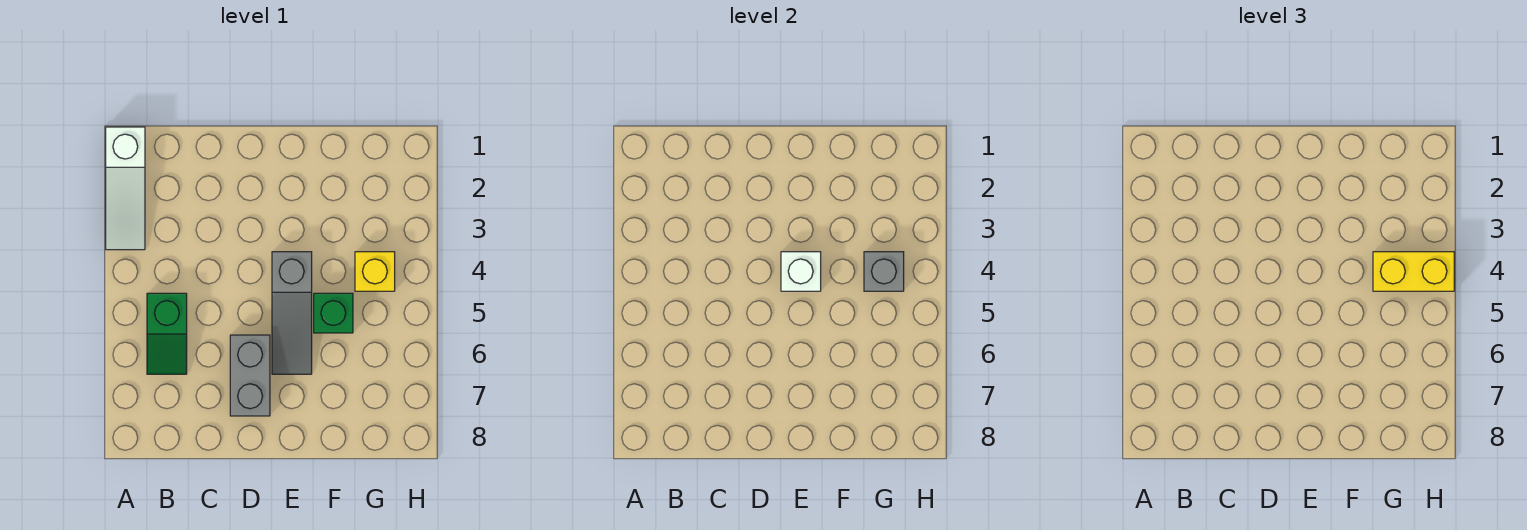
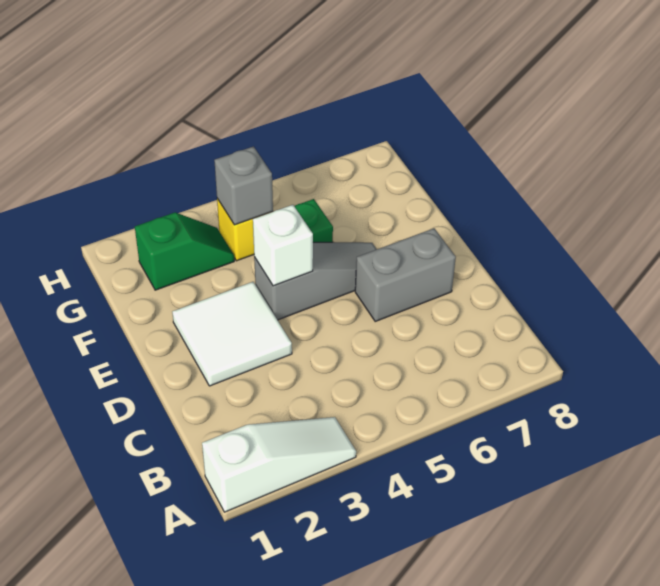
green 1x2 slope [147,293,187,374] -> green 1x2 slope moved to [135,213,234,290]
none -> white 2x2 tile [172,282,292,386]
yellow 1x2 brick [1373,252,1454,291] -> none

